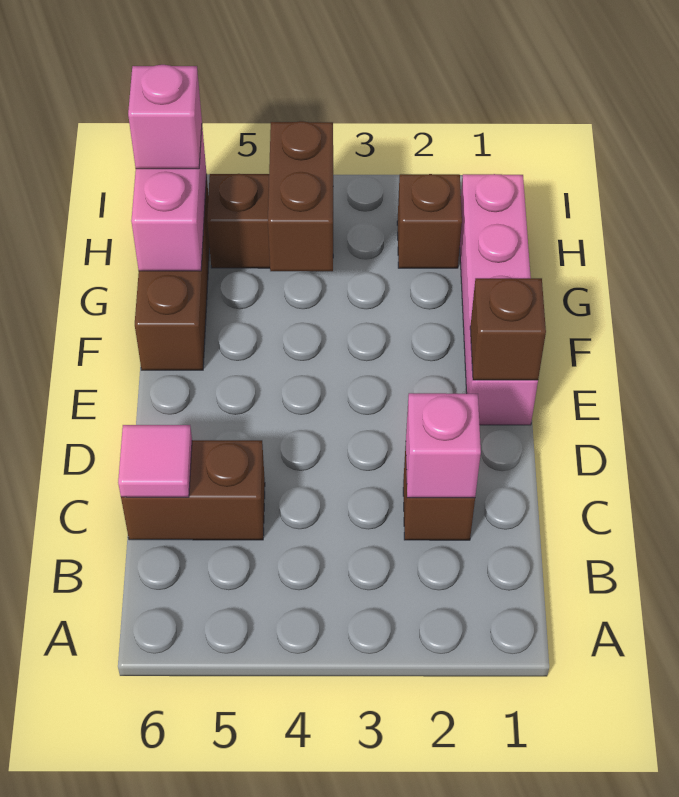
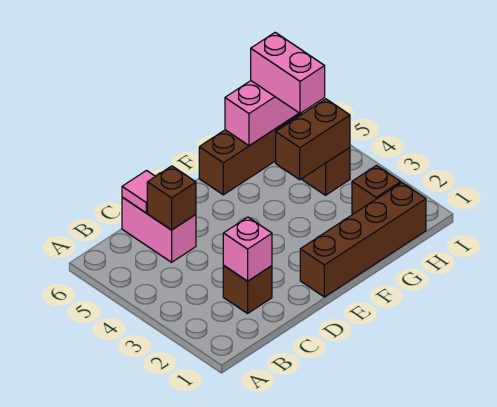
brown 1x2 brick [121,440,265,540] -> pink 1x2 brick [122,197,196,262]
pink 1x4 brick [460,174,538,425] -> brown 1x4 brick [300,183,426,297]
brown 1x1 brick [470,278,546,380] -> brown 1x1 brick moved to [147,166,196,230]
pink 1x1 brick [128,65,202,169] -> pink 1x2 brick [251,32,325,113]

